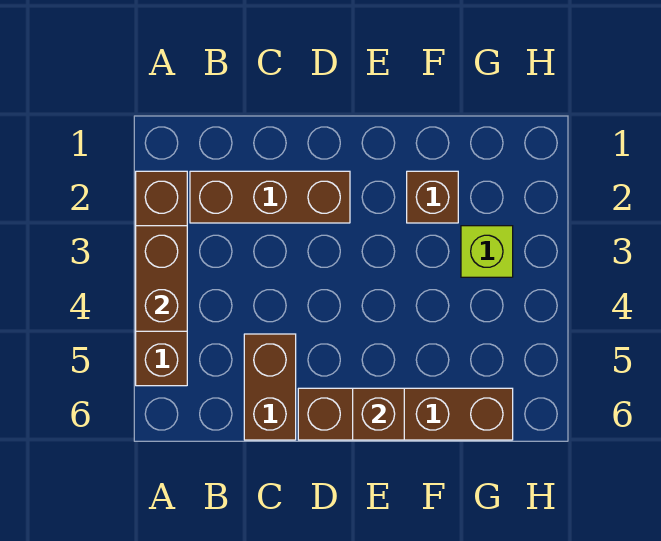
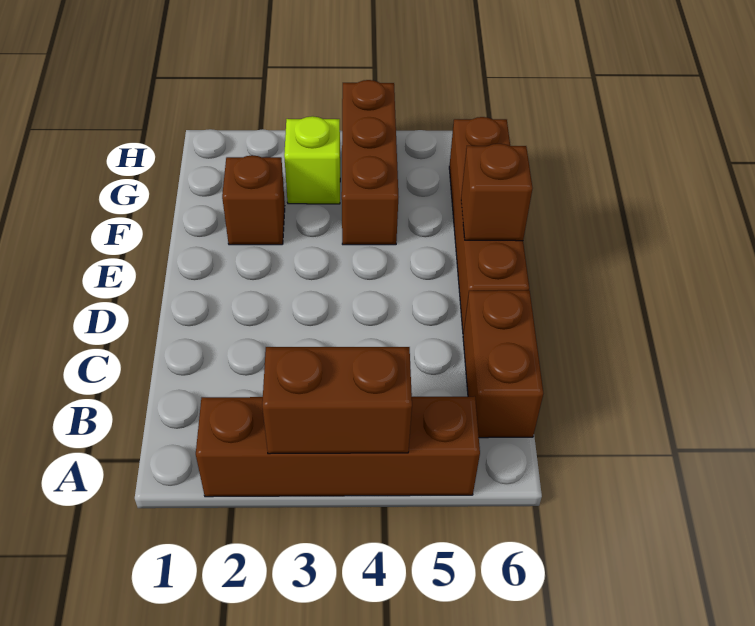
brown 1x3 brick [190,171,350,223] -> brown 1x3 brick moved to [342,80,398,245]
brown 1x2 brick [244,334,296,440] -> brown 1x2 brick turned to [463,290,543,438]

